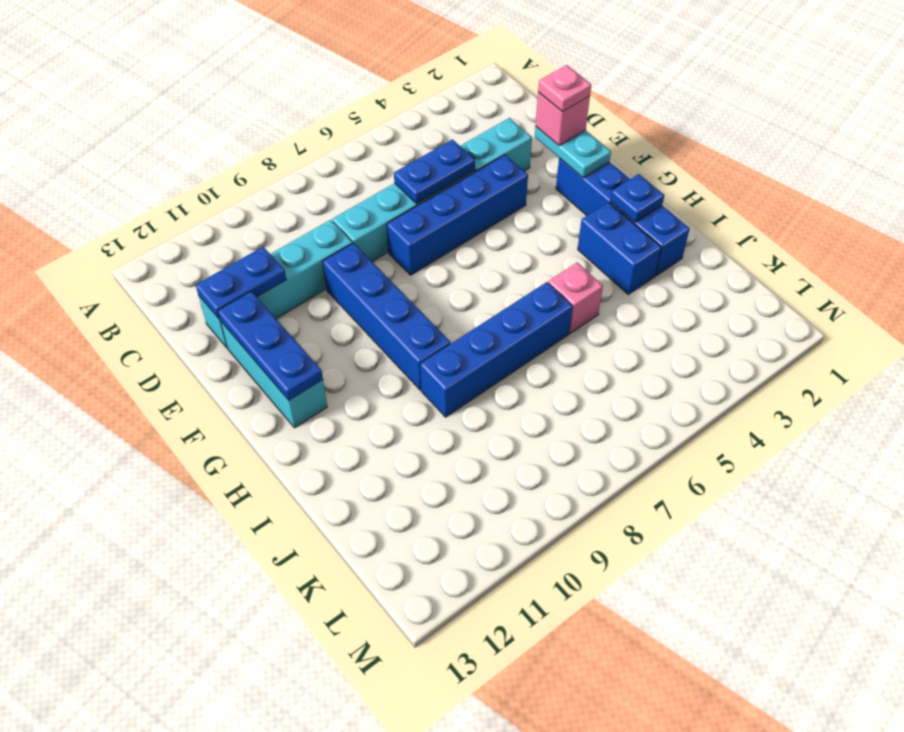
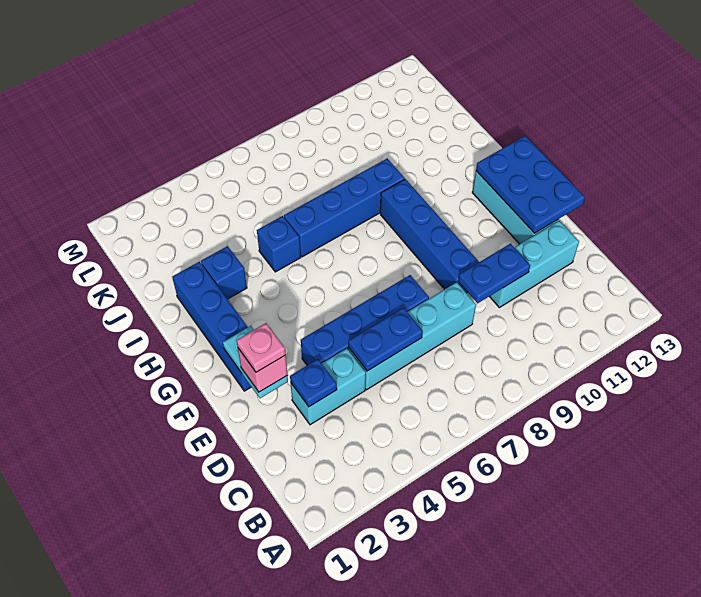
cyan 1x4 brick [199,220,352,348] -> cyan 1x3 brick [489,221,579,308]
blue 1x2 plate [196,247,286,319] -> blue 1x2 plate moved to [458,244,530,303]
blue 1x3 plate [218,291,323,400] -> blue 2x3 plate [476,136,585,233]
blue 1x1 plate [610,174,664,222] -> blue 1x1 plate moved to [290,359,337,407]
blue 1x2 brick [578,202,661,294] -> blue 1x1 brick [201,246,247,299]
pink 1x1 brick [548,263,603,333] -> blue 1x1 brick [257,216,301,272]

